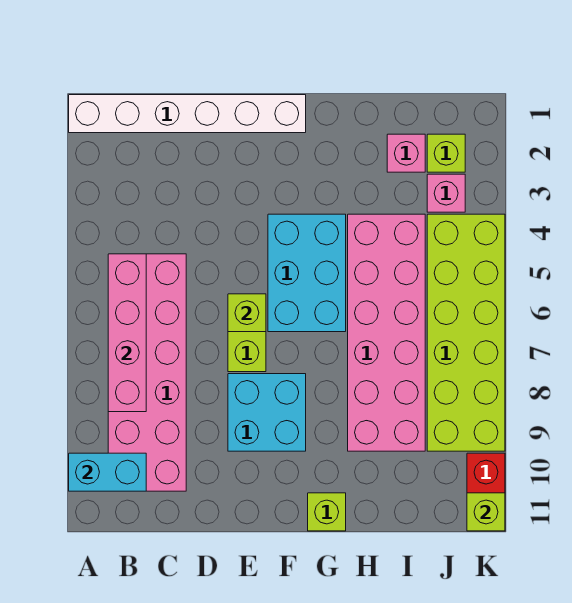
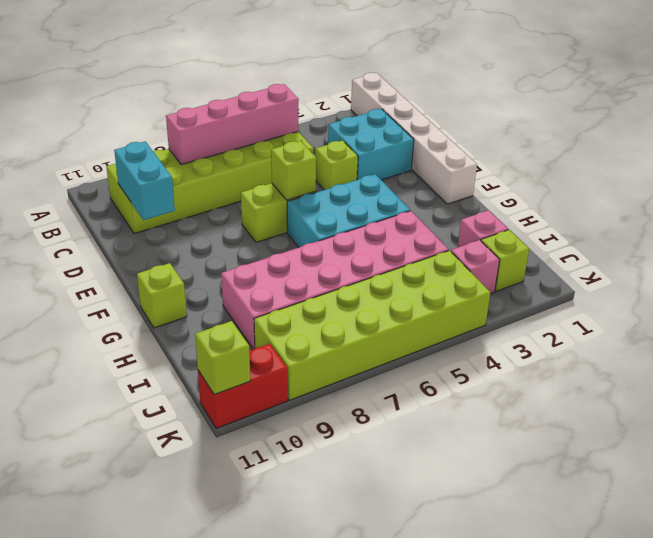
cyan 1x2 brick [69,453,146,491] -> cyan 1x2 brick moved to [114,141,175,220]
pink 2x6 brick [108,254,186,491] -> lime 2x6 brick [106,132,313,234]
none -> lime 1x1 brick [315,141,358,190]
cyan 2x2 brick [228,374,306,451] -> cyan 2x2 brick moved to [328,109,414,180]

